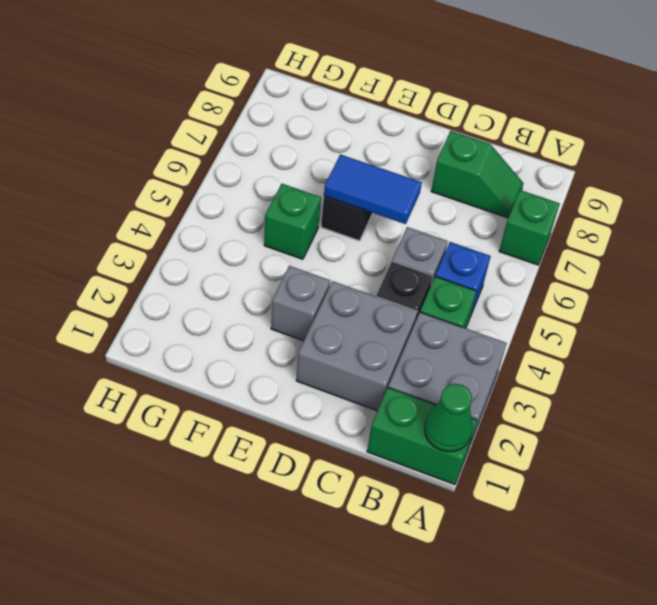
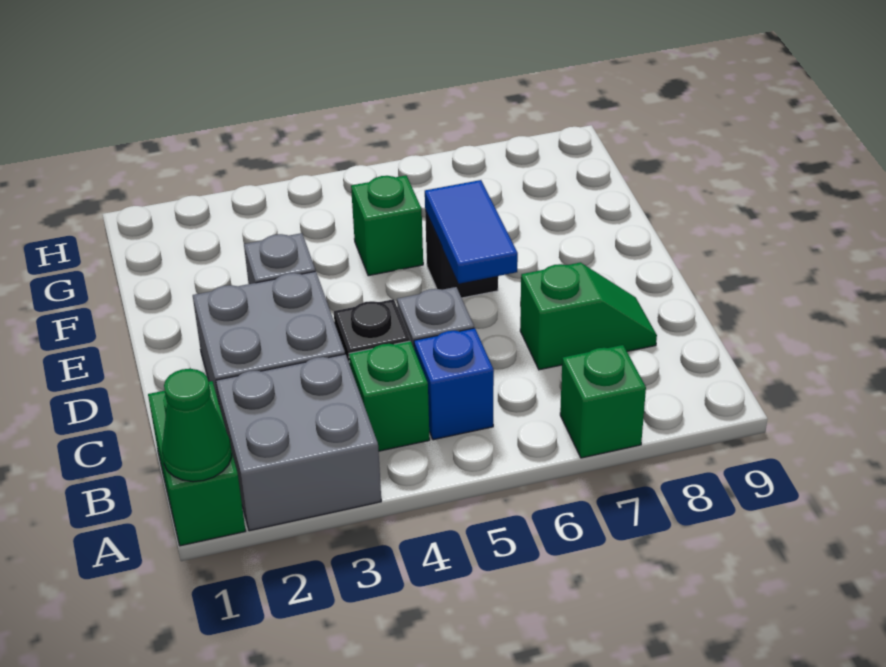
green 1x2 slope [431,131,523,218] -> green 1x2 slope turned to [520,263,657,370]

